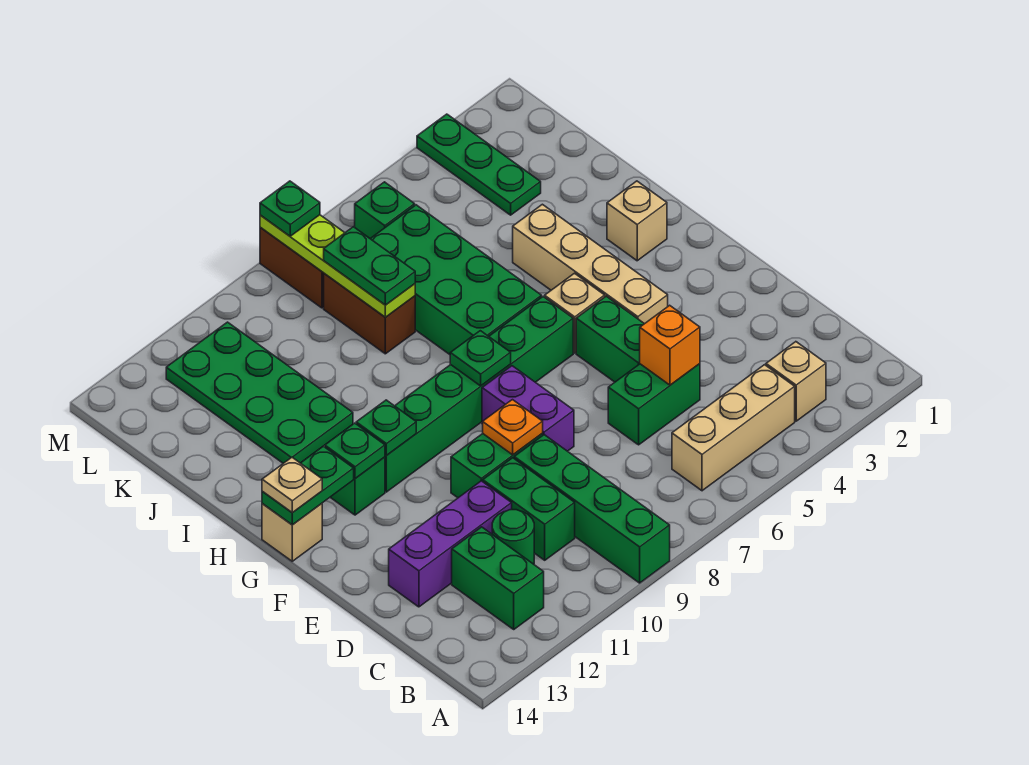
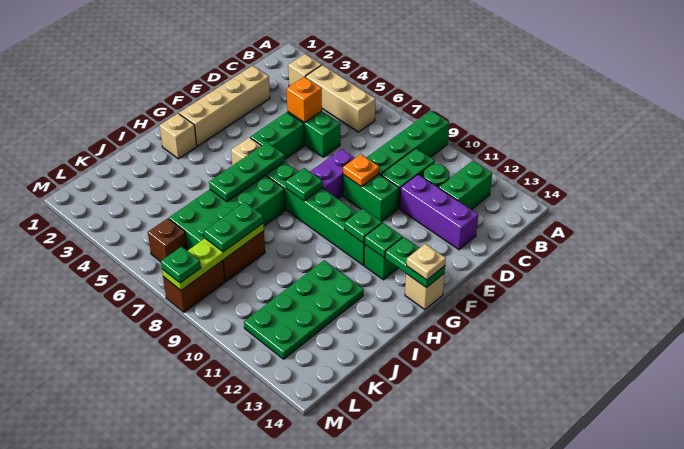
tan 1x4 brick [513,204,668,324] -> tan 1x4 brick moved to [179,66,270,146]
green 1x3 plate [417,114,541,215] -> green 1x3 plate moved to [209,142,285,202]
green 1x1 brick [355,182,415,238] -> brown 1x1 brick [148,218,187,262]

